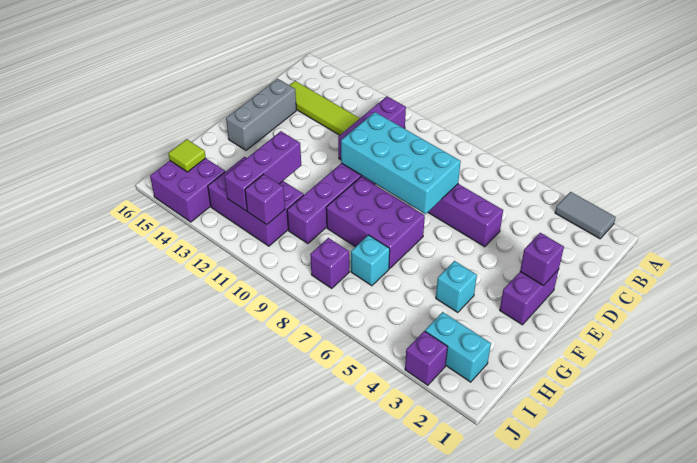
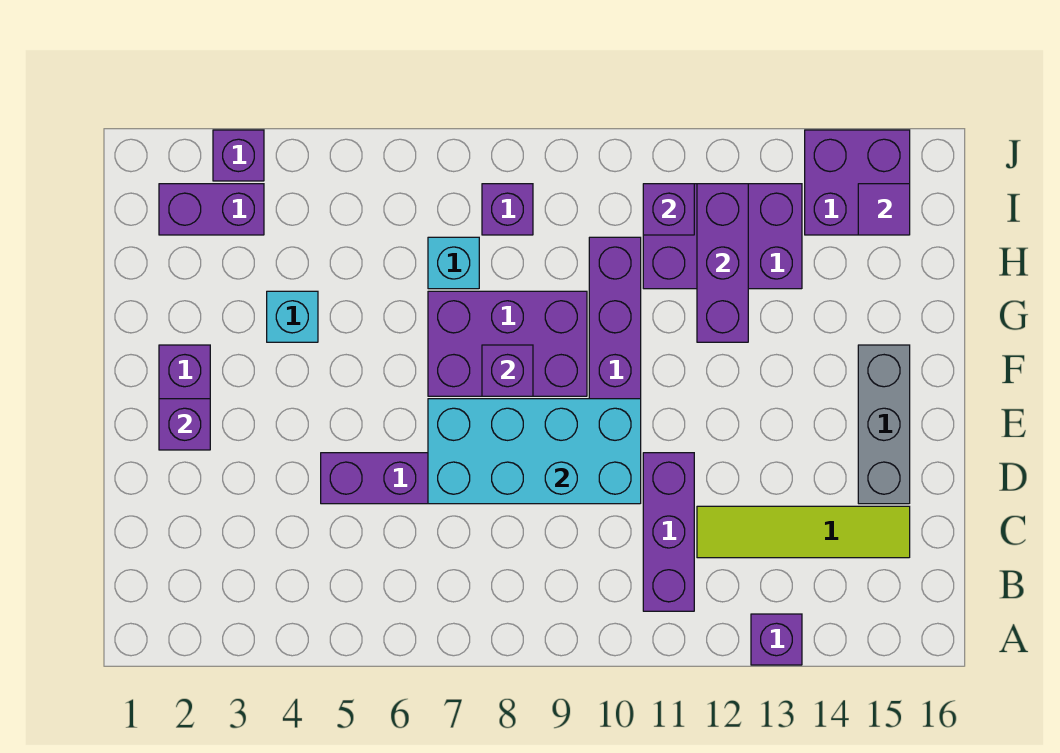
grey 1x2 tile [555,192,616,239] -> none
none -> purple 1x1 brick [751,614,802,665]
none -> purple 1x1 brick [482,345,533,396]
cyan 1x2 brick [425,312,491,382] -> purple 1x2 brick [159,184,264,235]
lime 1x1 tile [168,139,206,172] -> purple 1x1 tile [858,184,910,235]

